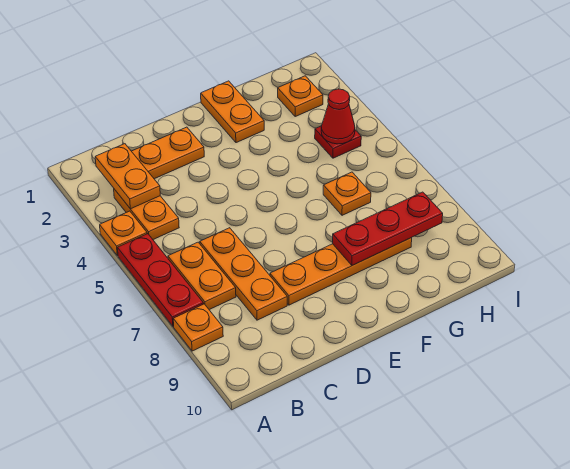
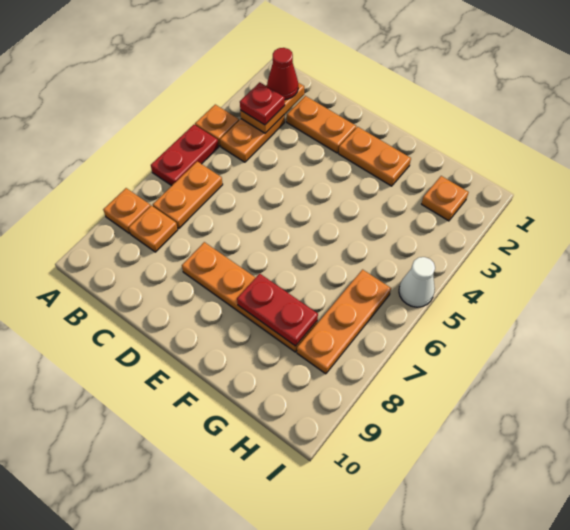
red 1x3 plate [118,234,203,326] -> red 1x2 plate [151,125,219,186]
orange 1x3 plate [200,228,287,320] -> orange 1x3 plate moved to [297,270,391,374]
orange 1x2 plate [201,81,264,143] -> orange 1x2 plate turned to [339,127,411,186]
red 1x3 plate [333,192,443,265] -> red 1x2 plate [237,274,318,346]
orange 1x1 plate [323,172,371,215] -> orange 1x1 plate moved to [129,206,178,252]
red 1x1 plate [315,126,361,158] -> red 1x1 plate moved to [240,82,285,125]
red 1x1 cone [321,89,355,144] -> red 1x1 cone moved to [267,48,298,100]
none -> white 1x1 cone [399,257,435,307]

